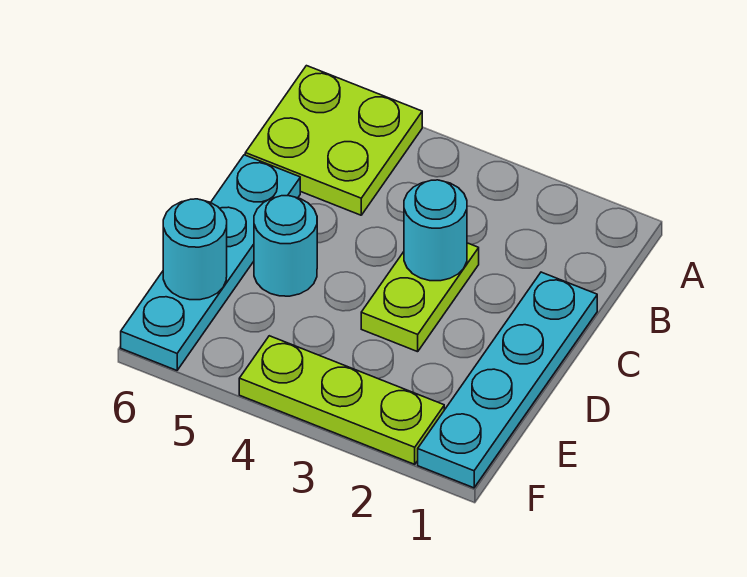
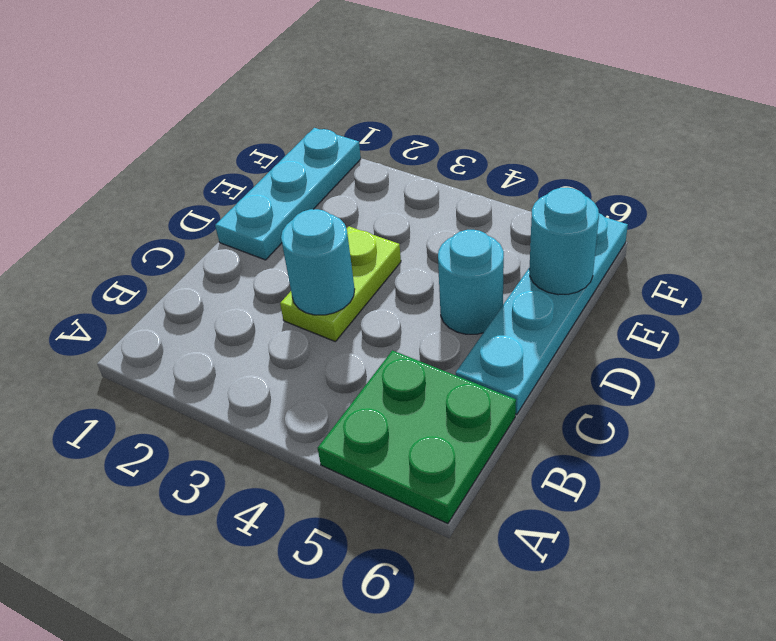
lime 2x2 plate [245,66,422,215] -> green 2x2 plate [318,350,516,524]
cyan 1x4 plate [418,272,597,488] -> cyan 1x3 plate [215,128,361,260]
lime 1x3 plate [239,336,444,464] -> none

